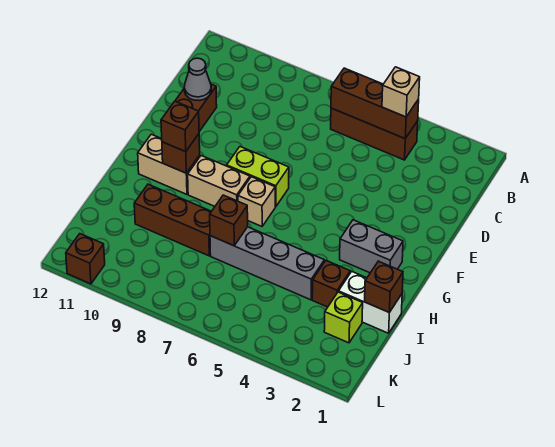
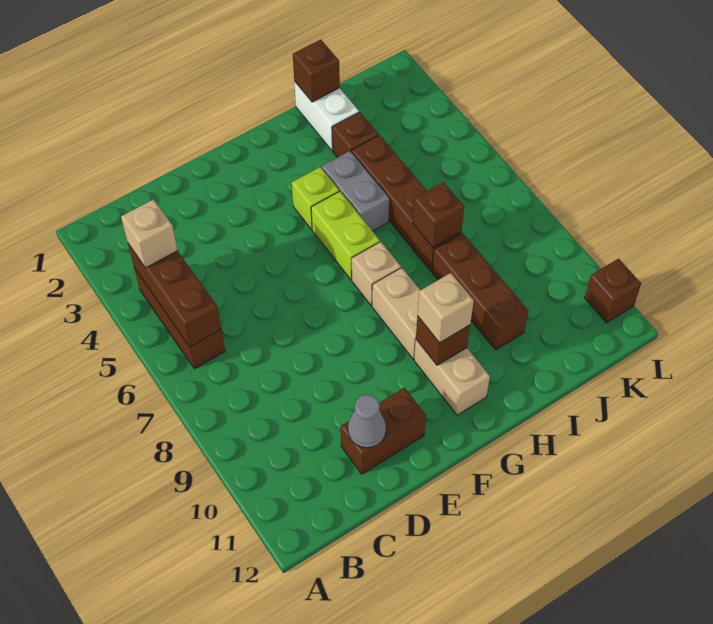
lime 1x2 brick [227,147,289,207] -> lime 1x2 brick moved to [311,191,380,280]
grey 1x2 brick [340,220,403,273] -> grey 1x2 brick moved to [322,151,389,231]
brown 1x1 brick [161,101,199,152] -> tan 1x1 brick [418,273,474,343]
grey 1x4 brick [210,227,324,300] -> brown 1x4 brick [352,135,461,271]
lime 1x1 brick [324,292,363,343] -> lime 1x1 brick moved to [292,167,339,230]

